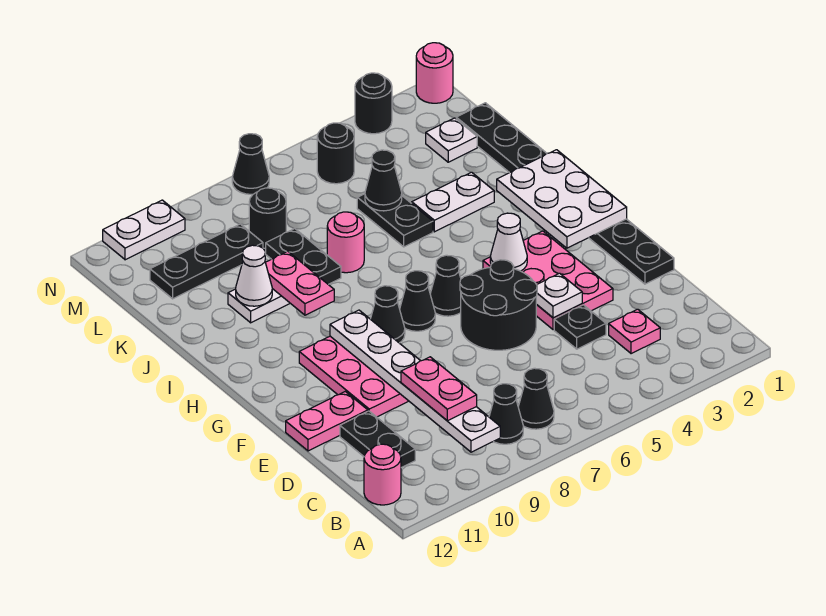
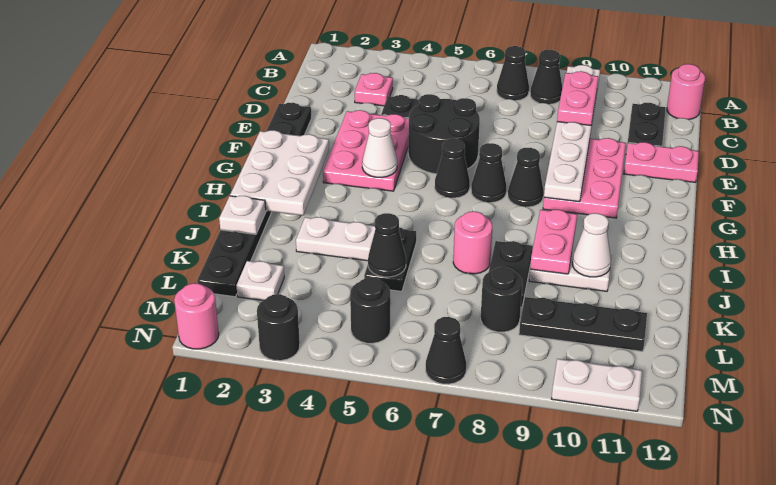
white 1x1 plate [536,273,582,318] -> white 1x1 plate moved to [219,196,266,234]

